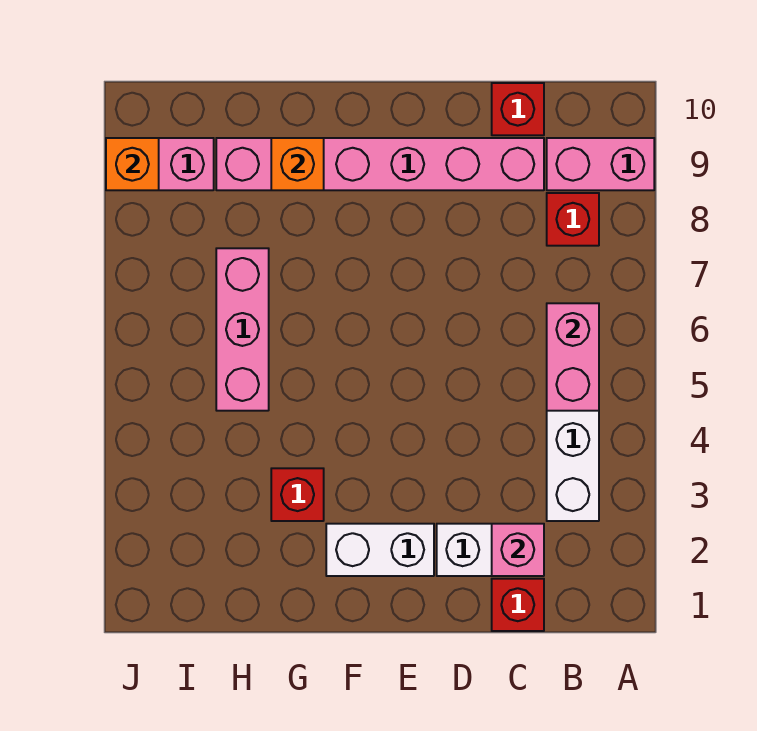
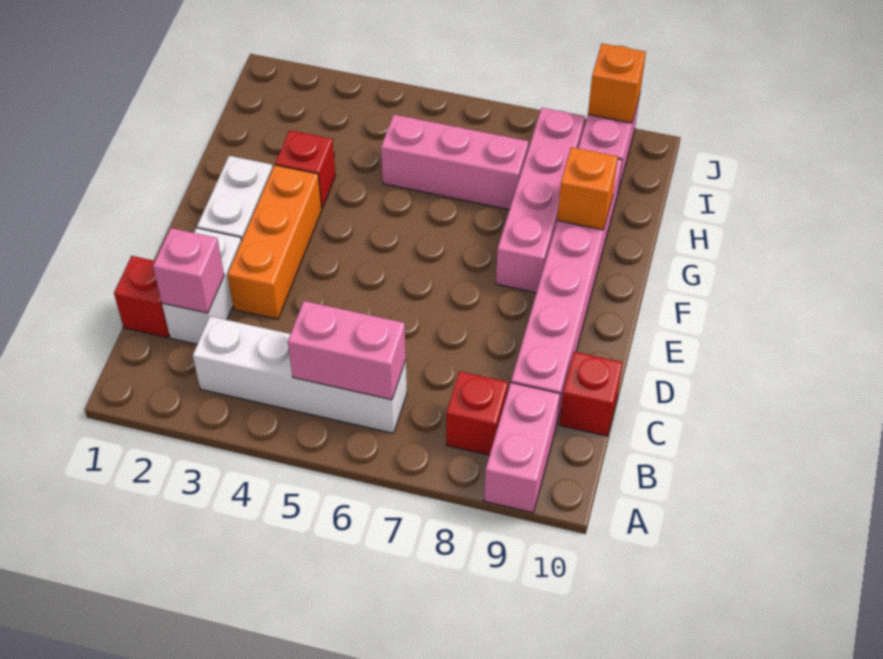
none -> orange 1x3 brick [227,165,322,319]
none -> pink 1x4 brick [496,108,585,293]

